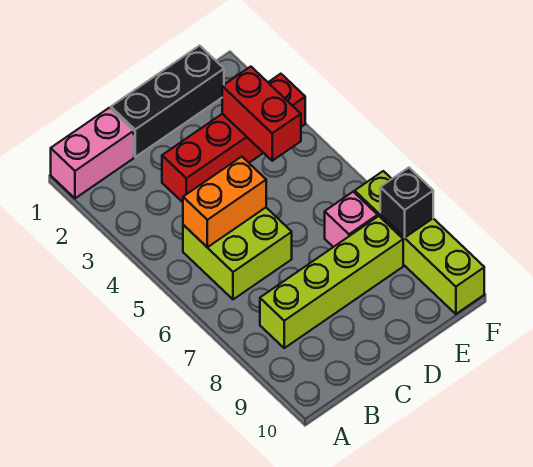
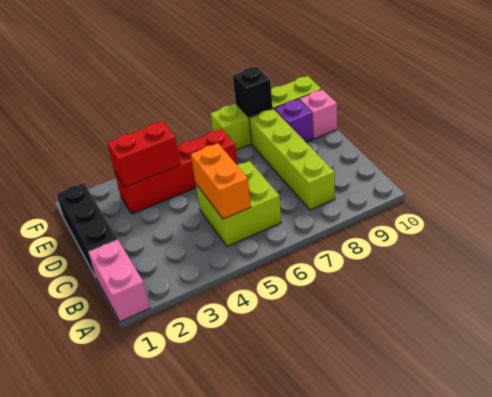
red 1x4 brick [162,74,305,202] -> red 1x4 brick turned to [115,129,237,214]
pink 1x1 brick [325,192,378,247] -> pink 1x1 brick moved to [299,90,337,139]
none -> purple 1x1 brick [274,99,313,142]

